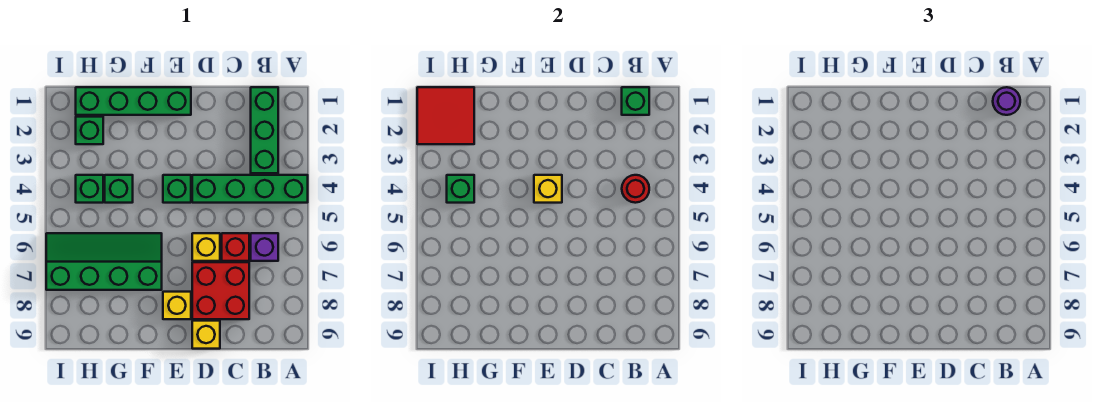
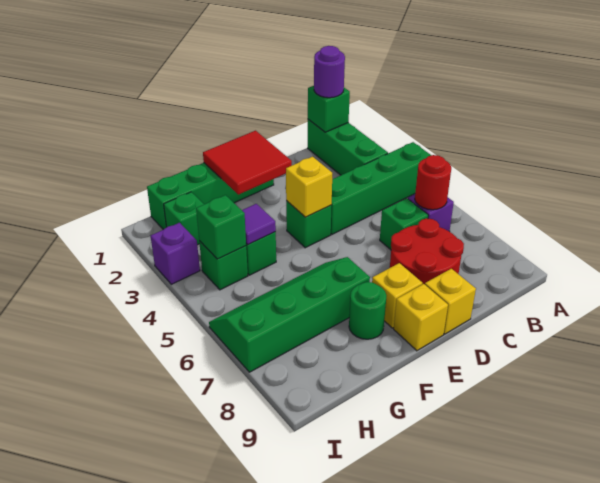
red 1x1 round brick [622,175,649,203] -> red 1x1 round brick moved to [415,155,451,210]
red 1x1 brick [222,233,249,261] -> green 1x1 brick [380,198,428,250]
red 2x2 brick [192,262,249,319] -> red 2x2 round brick [390,218,464,284]
yellow 1x1 brick [192,233,220,261] -> yellow 1x1 brick moved to [394,284,448,351]
none -> green 1x1 round brick [349,282,387,339]
none -> purple 1x1 tile [242,204,276,245]
red 2x2 tile [417,87,474,144] -> red 2x2 tile moved to [203,131,292,194]
none -> purple 1x1 brick [151,223,200,284]

